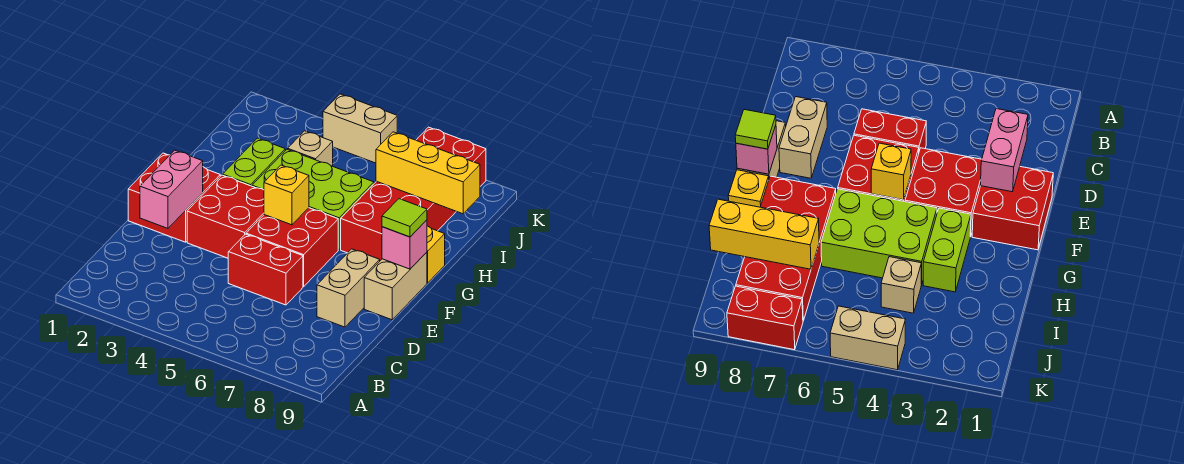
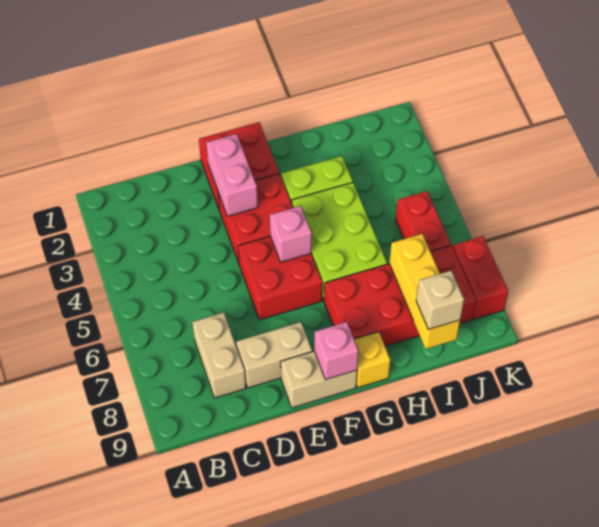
pink 1x2 brick [140,150,203,228] -> pink 1x2 brick turned to [206,134,258,216]
red 1x2 brick [228,234,303,305] -> red 1x2 brick moved to [396,191,451,251]
yellow 1x1 brick [264,165,309,225] -> pink 1x1 brick [270,206,312,262]
lime 1x1 tile [382,199,427,237] -> none
tan 1x1 brick [288,131,333,166] -> tan 1x1 brick moved to [416,271,464,330]
tan 1x2 brick [323,94,397,163] -> tan 1x2 brick moved to [192,313,246,398]

